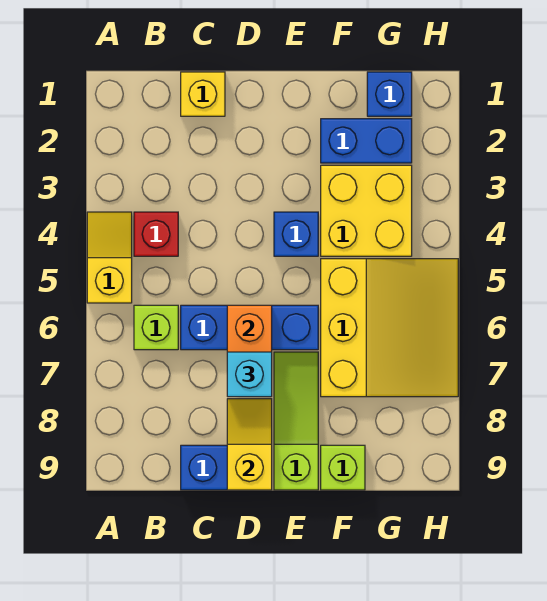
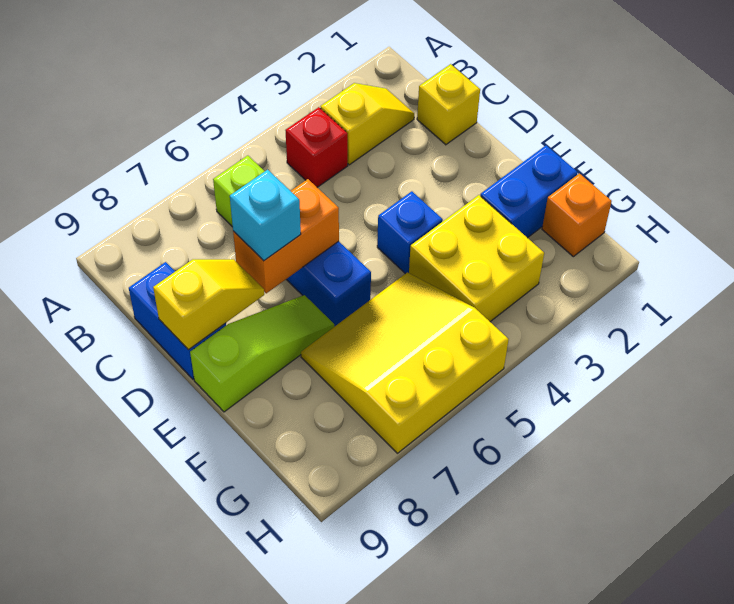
yellow 1x2 slope [87,212,132,303] -> yellow 1x2 slope moved to [321,83,414,165]
blue 1x2 brick [321,119,412,163] -> blue 1x2 brick turned to [480,145,578,238]
yellow 3x3 slope [321,259,458,397] -> yellow 3x3 slope turned to [301,272,509,453]
lime 1x1 brick [321,445,365,490] -> none
blue 1x1 brick [367,72,412,116] -> orange 1x1 brick [542,174,612,257]

